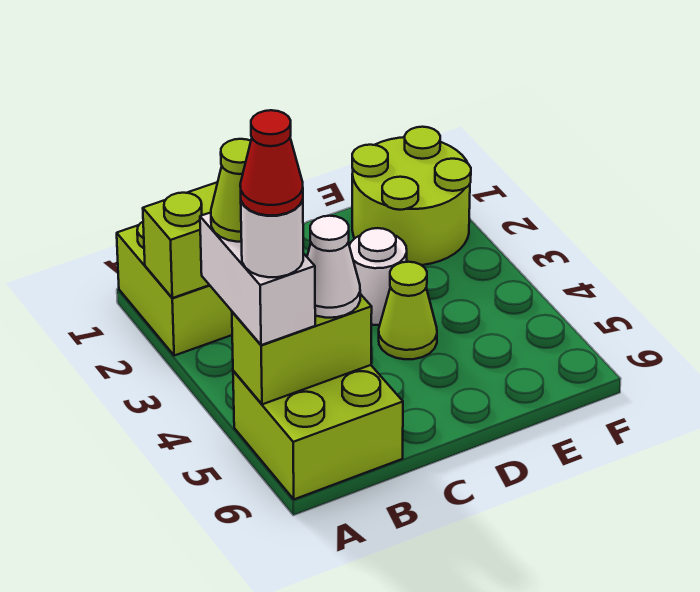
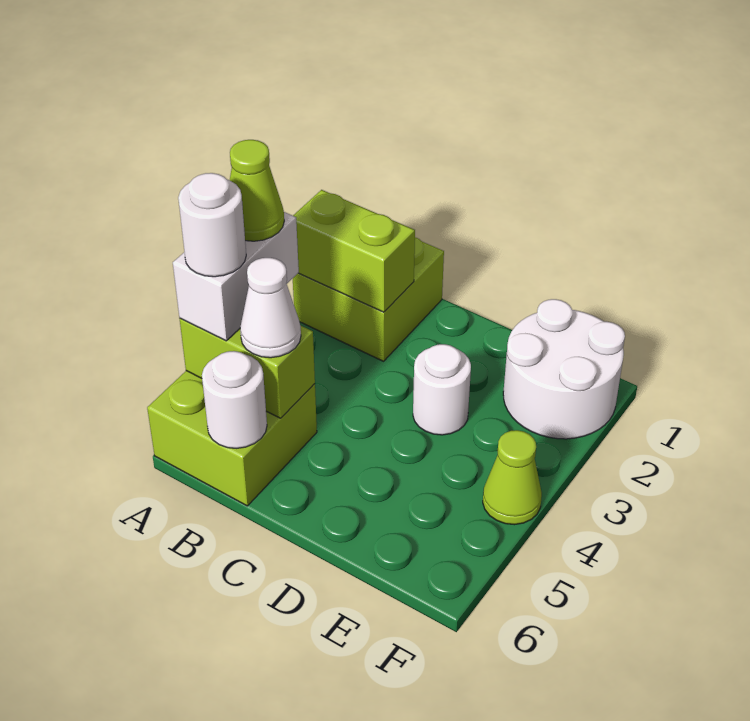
red 1x1 cone [240,110,303,215] -> none
none -> white 1x1 round brick [202,351,267,448]
lime 1x1 cone [379,262,437,359] -> lime 1x1 cone moved to [483,430,542,525]
lime 2x2 round brick [352,127,471,265] -> white 2x2 round brick [503,299,625,439]

